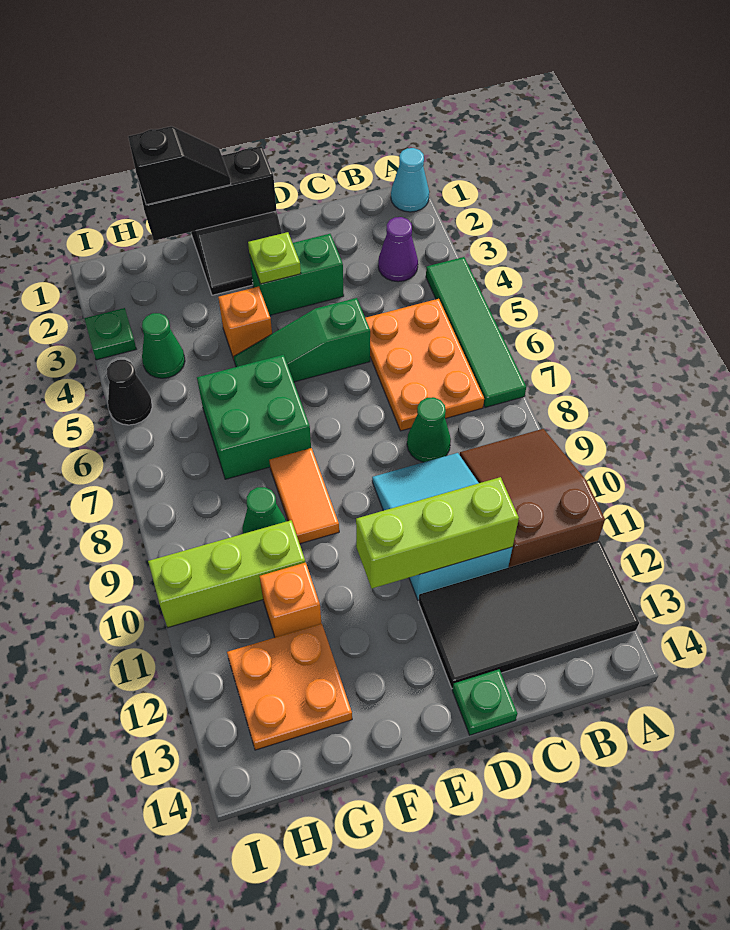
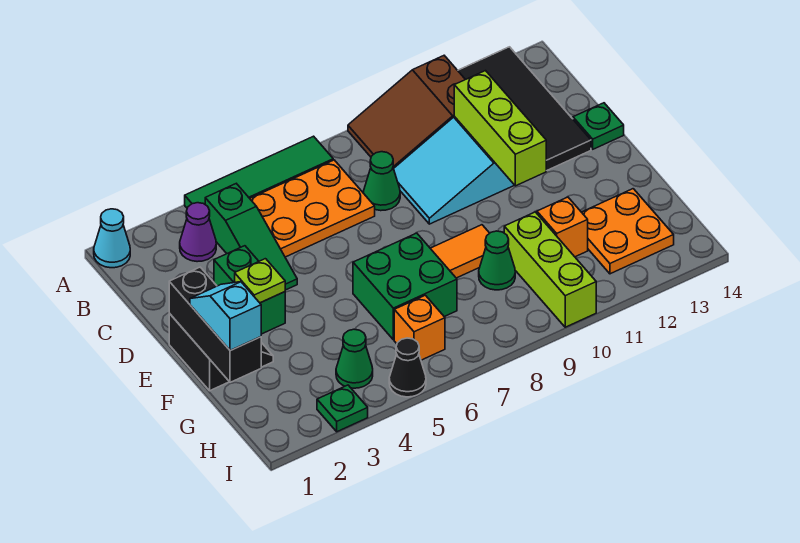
green 1x3 slope [234,298,370,382] -> green 1x3 slope moved to [205,184,297,290]
black 1x2 slope [128,126,231,205] -> cyan 1x2 slope [190,282,261,351]
orange 1x1 brick [218,287,272,359] -> orange 1x1 brick moved to [394,295,445,360]

